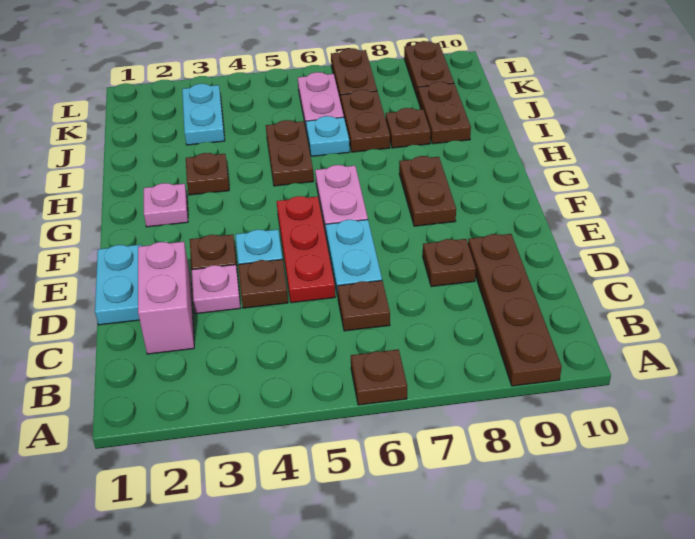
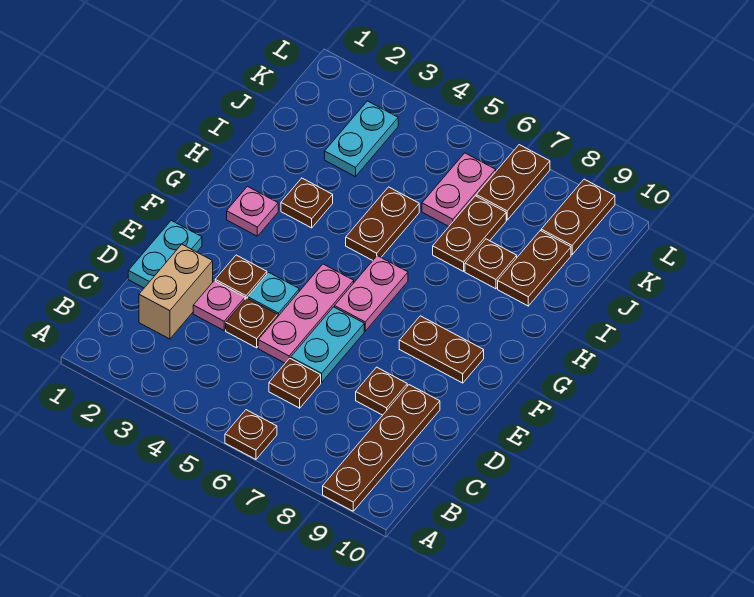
pink 1x2 brick [138,242,194,354] -> tan 1x2 brick [139,244,213,339]
red 1x3 plate [277,196,335,303] -> pink 1x3 plate [258,264,354,363]
brown 1x2 plate [399,156,456,226] -> brown 1x2 plate turned to [399,316,484,383]
cyan 1x1 plate [306,116,350,156] -> none

